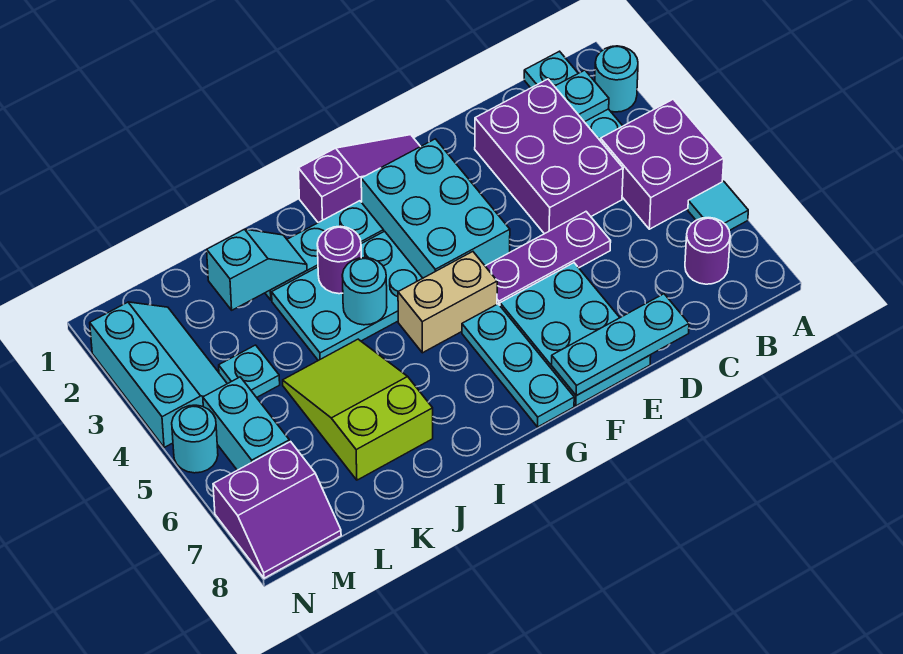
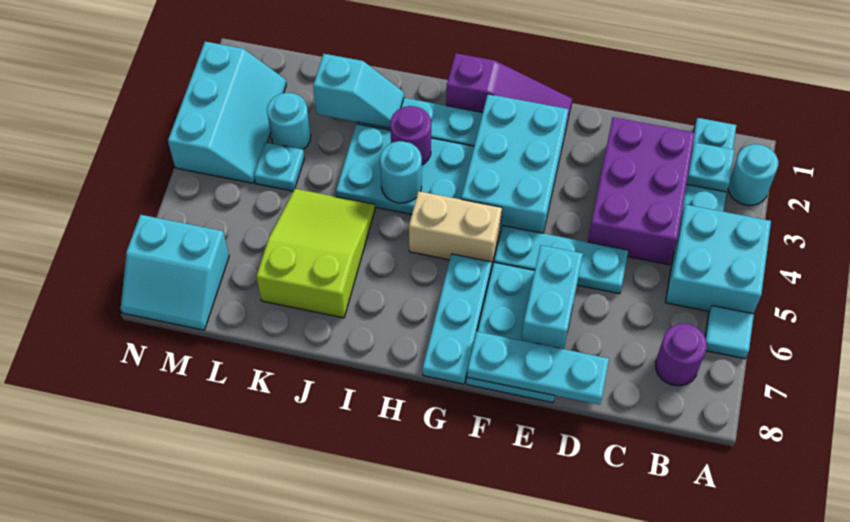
purple 2x2 brick [601,99,724,229] -> cyan 2x2 brick [665,205,771,314]
purple 1x3 plate [485,212,611,305] -> cyan 1x3 plate [494,226,628,294]
cyan 1x2 brick [203,377,289,470] -> cyan 1x2 brick moved to [521,245,583,349]
purple 2x2 slope [213,442,341,578] -> cyan 2x2 slope [121,215,229,330]
cyan 1x1 round brick [172,405,218,473] -> cyan 1x1 round brick moved to [267,93,311,150]

